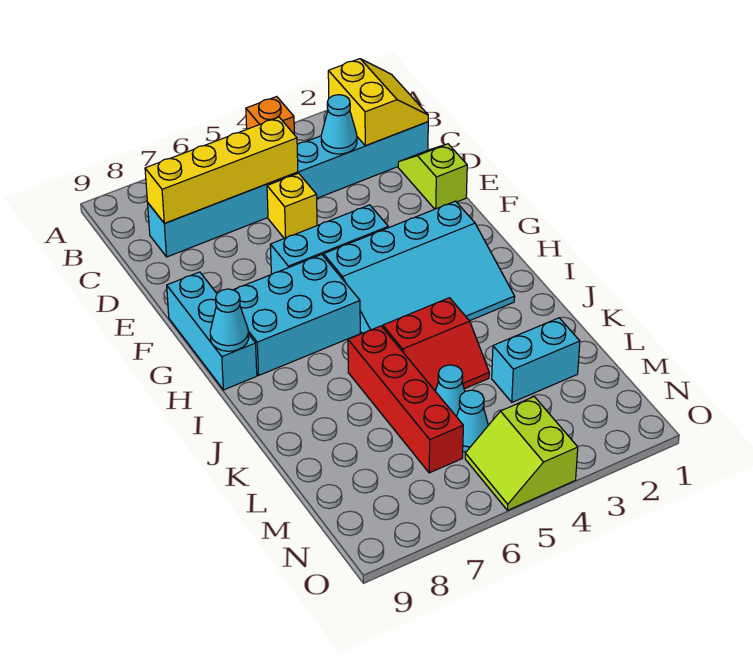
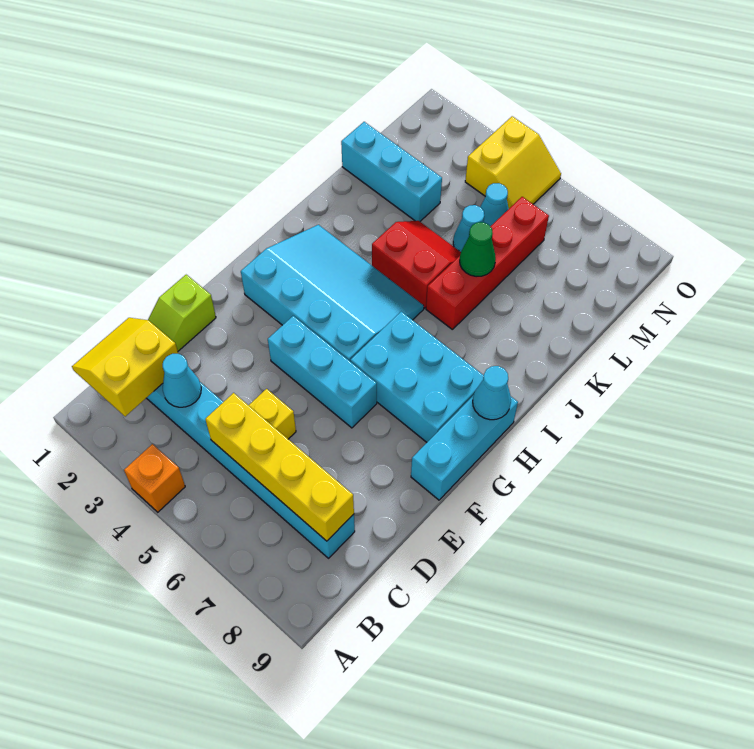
none -> green 1x1 cone [460,222,496,277]
cyan 1x2 brick [492,318,580,402] -> cyan 1x3 brick [341,122,442,221]
lime 2x2 slope [465,397,578,510] -> yellow 2x2 slope [465,116,561,208]

